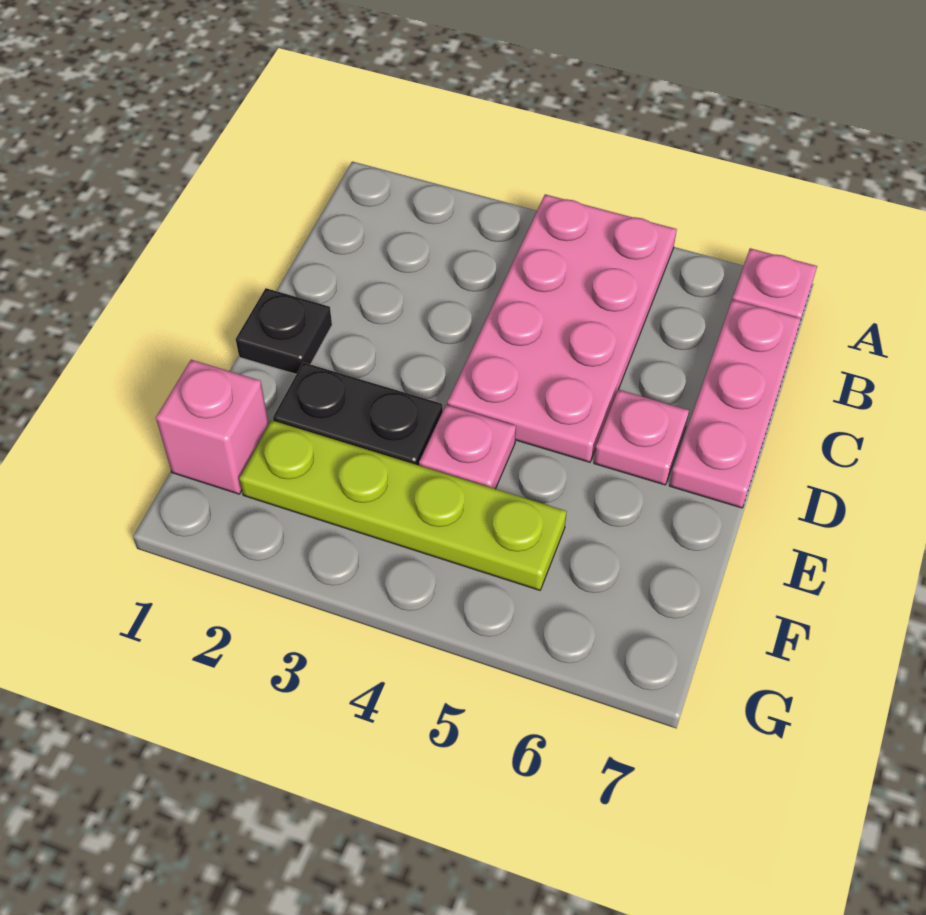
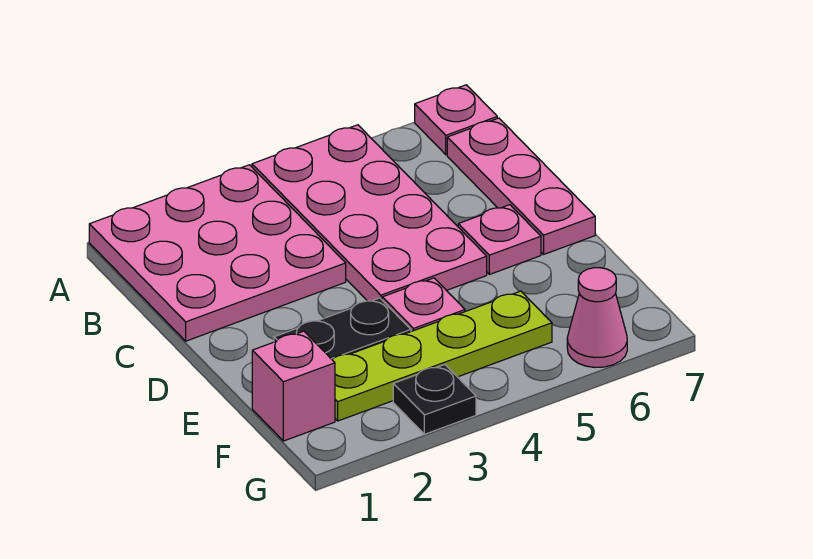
none -> pink 3x3 plate [89,165,346,341]
black 1x1 plate [236,288,332,374] -> black 1x1 plate moved to [393,365,476,434]
none -> pink 1x1 cone [567,268,627,367]

